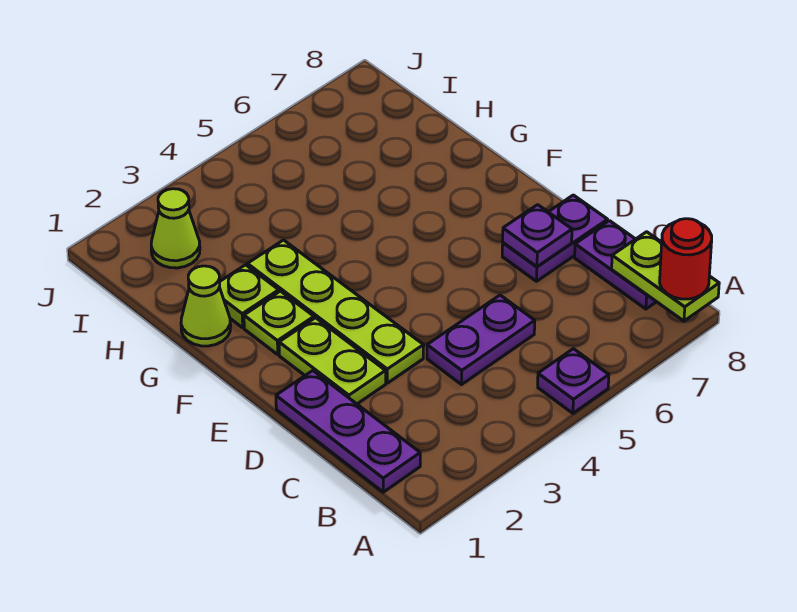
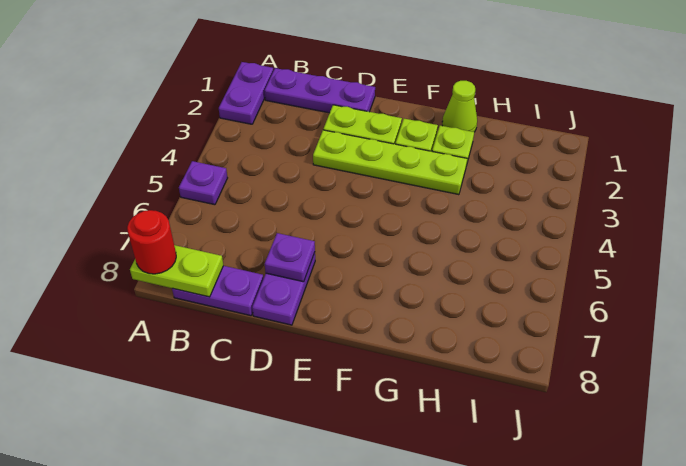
purple 1x2 plate [427,295,535,384] -> purple 1x2 plate moved to [219,62,274,124]
lime 1x1 cone [151,189,200,268] -> none

